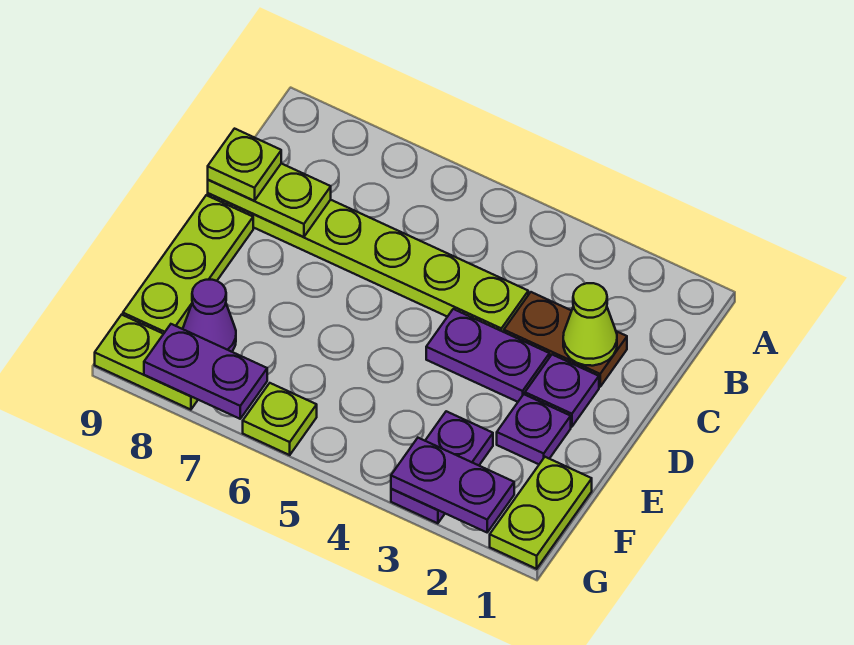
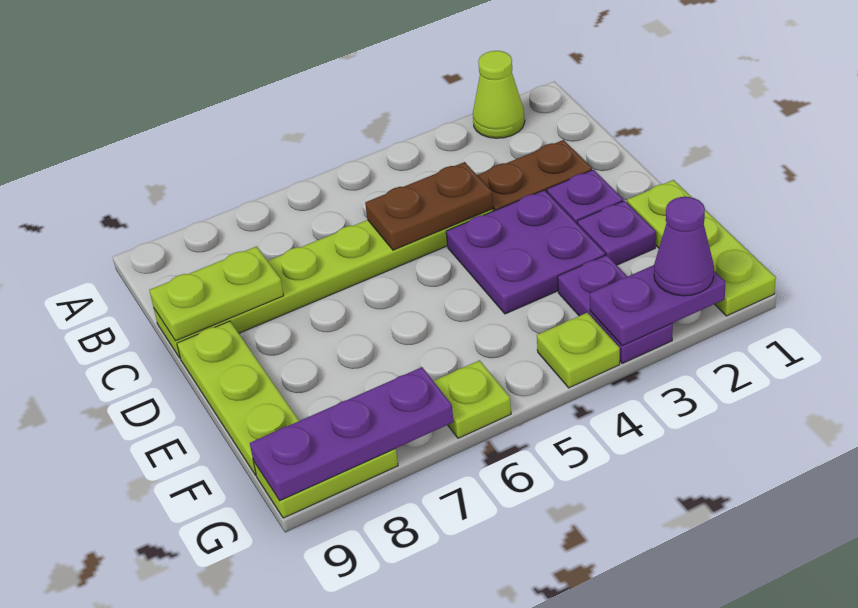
lime 1x1 cone [563,283,617,366] -> lime 1x1 cone moved to [473,51,525,138]
none -> brown 1x2 plate [365,162,493,250]
lime 1x1 plate [208,129,281,201] -> lime 1x1 plate moved to [537,313,620,388]
purple 1x2 plate [426,309,550,402] -> purple 2x2 plate [446,190,605,314]
lime 1x2 plate [490,457,592,569] -> lime 1x3 plate [627,180,776,316]
purple 1x1 cone [183,280,236,352] -> purple 1x1 cone moved to [654,197,714,296]
purple 1x2 plate [144,324,267,419] -> purple 1x3 plate [250,367,454,501]

